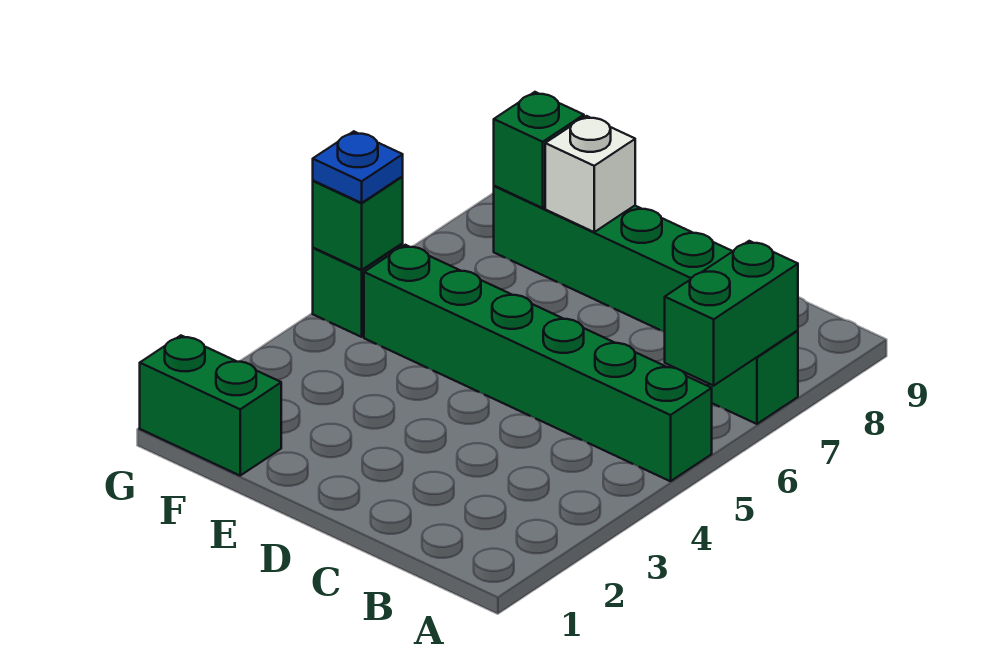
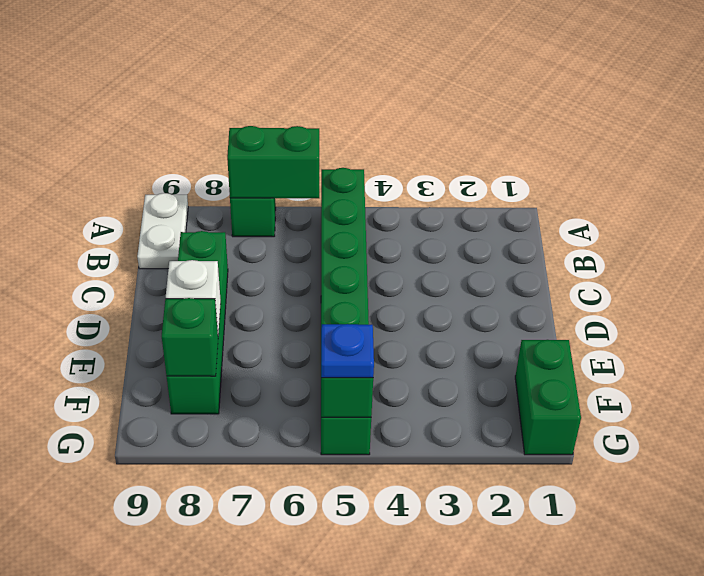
none -> white 1x2 plate [137,193,188,269]

